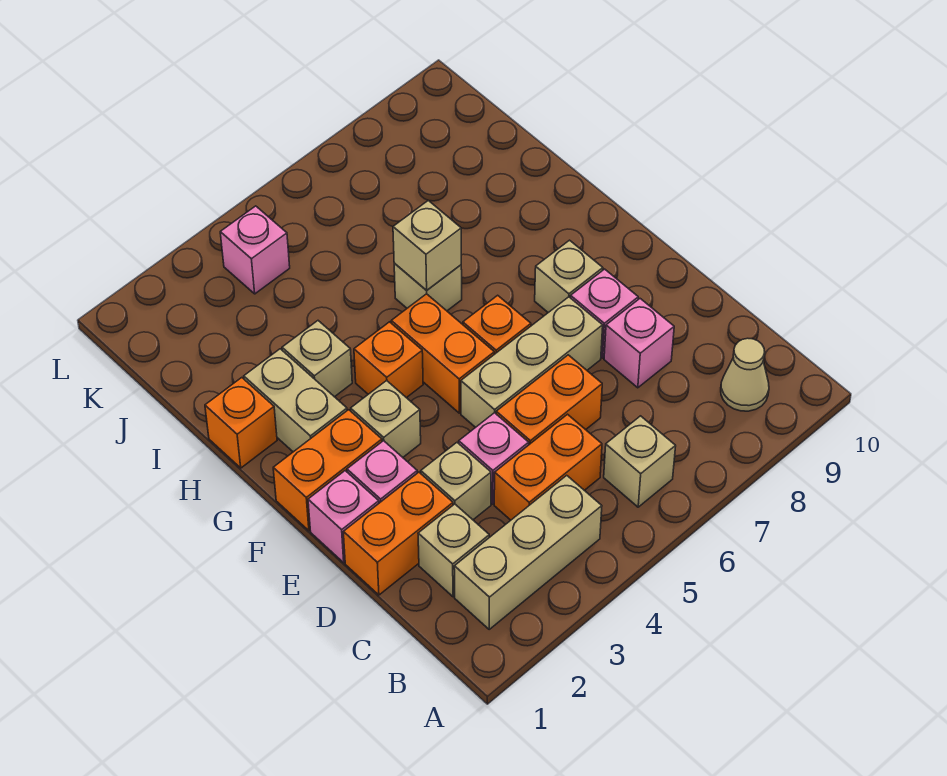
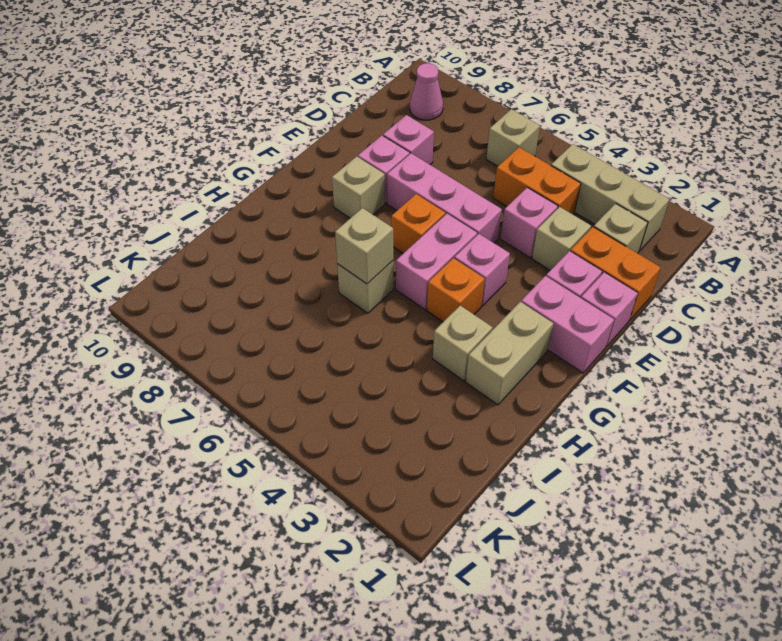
tan 1x1 cone [721,338,769,411] -> pink 1x1 cone [410,63,443,120]
orange 1x2 brick [496,355,602,444] -> none
tan 1x3 brick [461,297,603,428] -> pink 1x3 brick [387,153,502,243]
orange 1x2 brick [273,410,382,531] -> pink 1x2 brick [521,276,614,373]
tan 1x1 brick [351,381,421,457] -> none
orange 1x2 brick [391,294,494,413] -> pink 1x2 brick [396,214,477,310]
orange 1x1 brick [205,378,277,468] -> none
pink 1x1 brick [220,206,290,294] -> pink 1x1 brick moved to [454,234,510,306]

